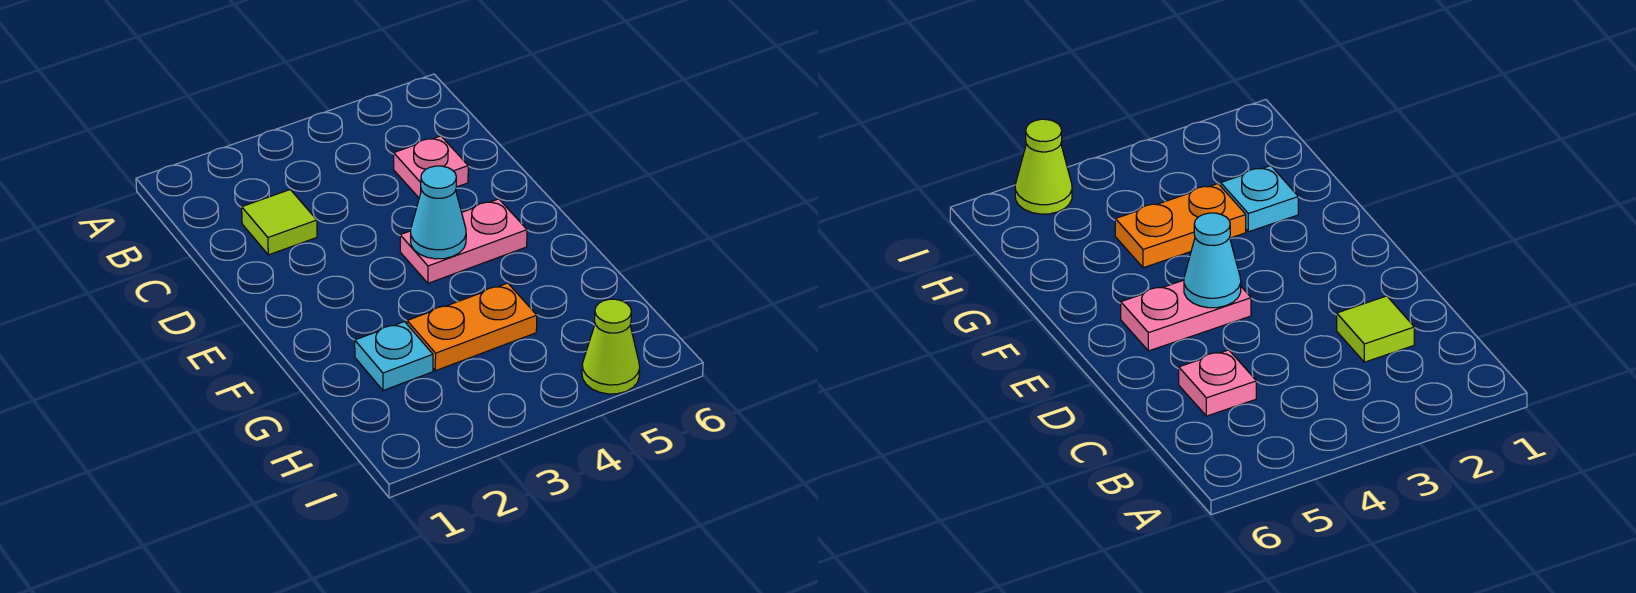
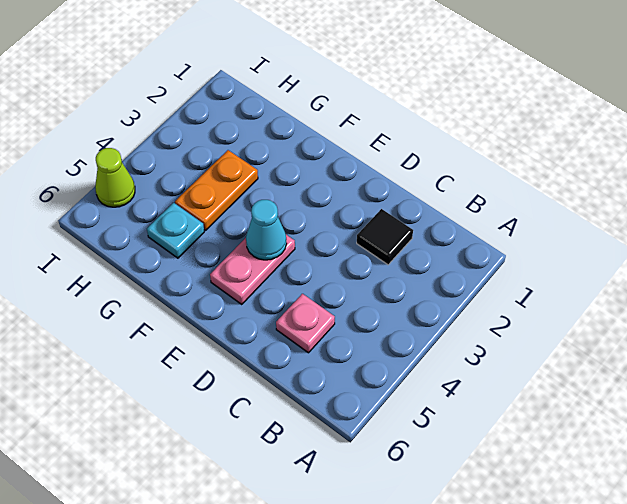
lime 1x1 tile [242,190,317,255] -> black 1x1 tile [357,209,413,265]
cyan 1x1 plate [355,322,433,391] -> cyan 1x1 plate moved to [147,203,204,258]

